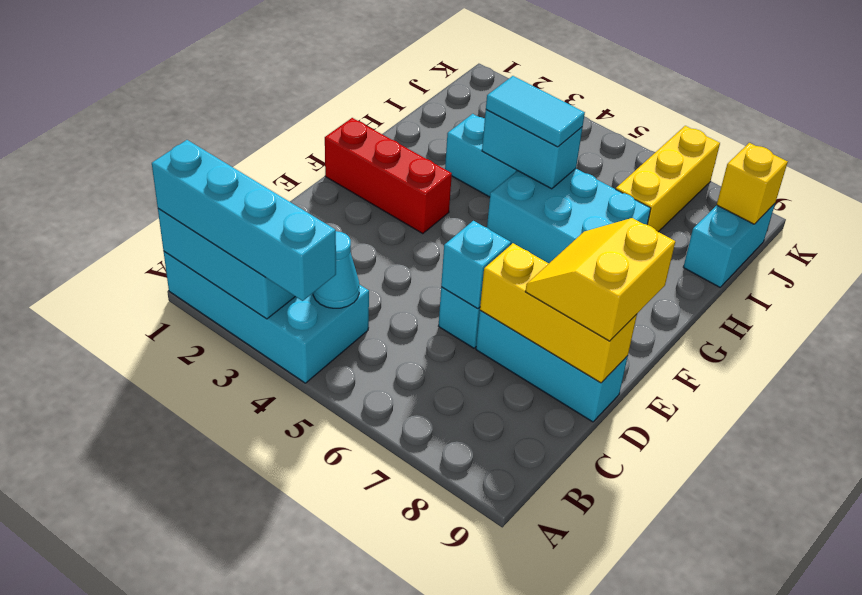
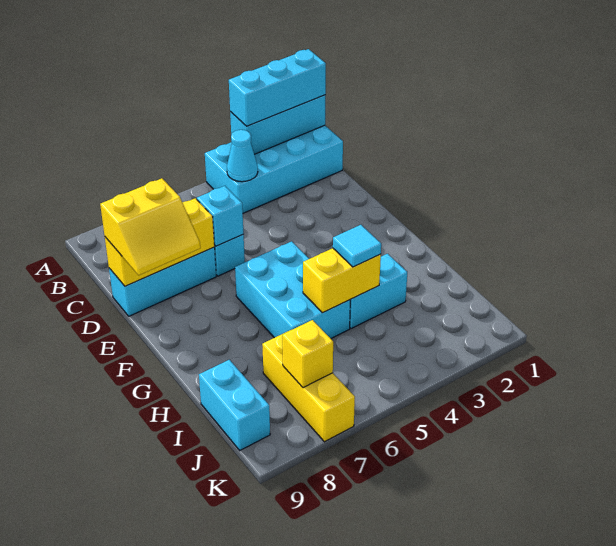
cyan 1x4 brick [152,140,336,301] -> cyan 1x3 brick [229,49,326,126]
yellow 2x2 slope [525,218,675,341] -> yellow 2x2 slope turned to [100,178,200,275]
red 1x3 brick [325,118,452,234] -> none
cyan 2x3 brick [487,169,651,263] -> cyan 2x3 brick turned to [235,241,350,338]
cyan 1x2 brick [482,110,583,189] -> yellow 1x2 brick [303,248,381,313]
cyan 1x2 tile [486,76,585,147] -> cyan 1x1 tile [333,225,381,267]
yellow 1x1 brick [717,143,788,224] -> yellow 1x1 brick moved to [282,320,333,388]

